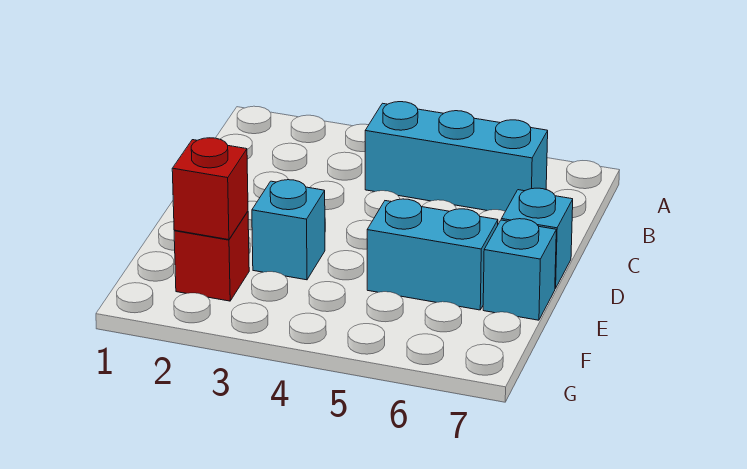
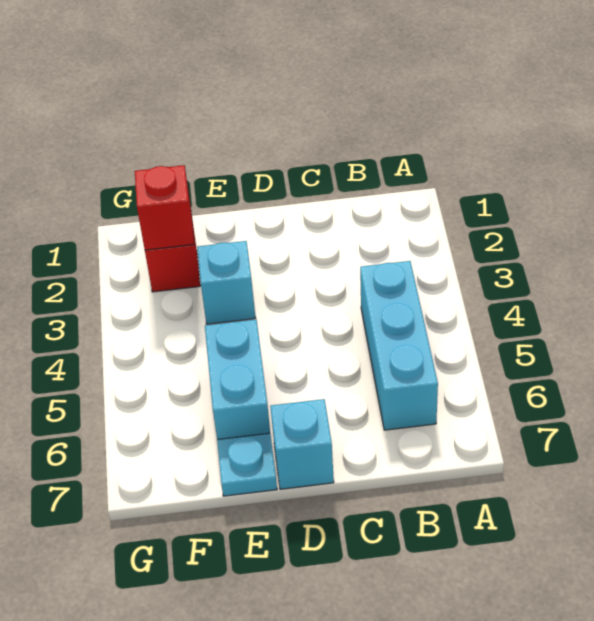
cyan 1x1 brick [483,219,556,320] -> cyan 1x1 plate [217,433,277,496]

